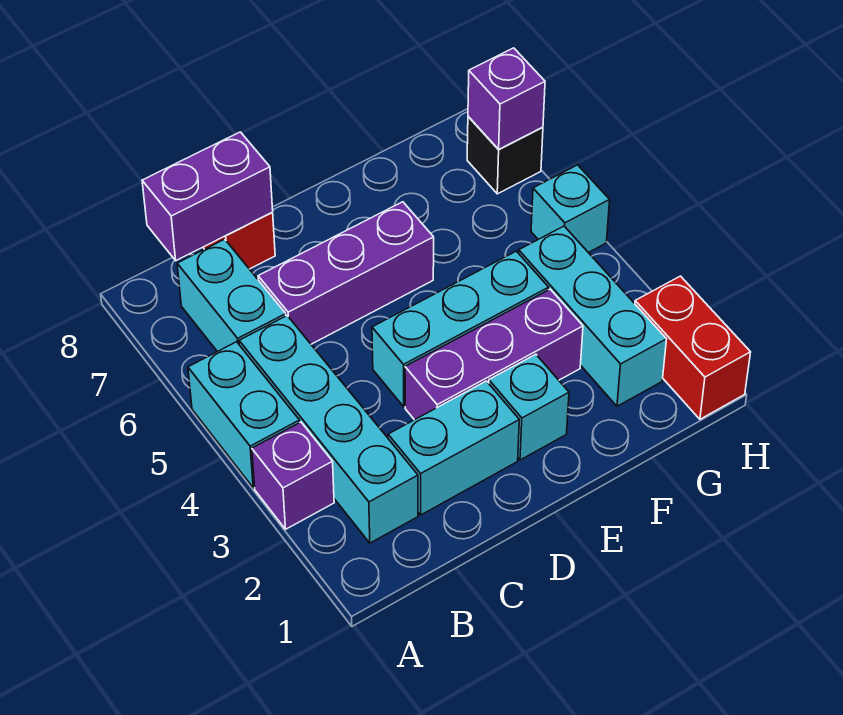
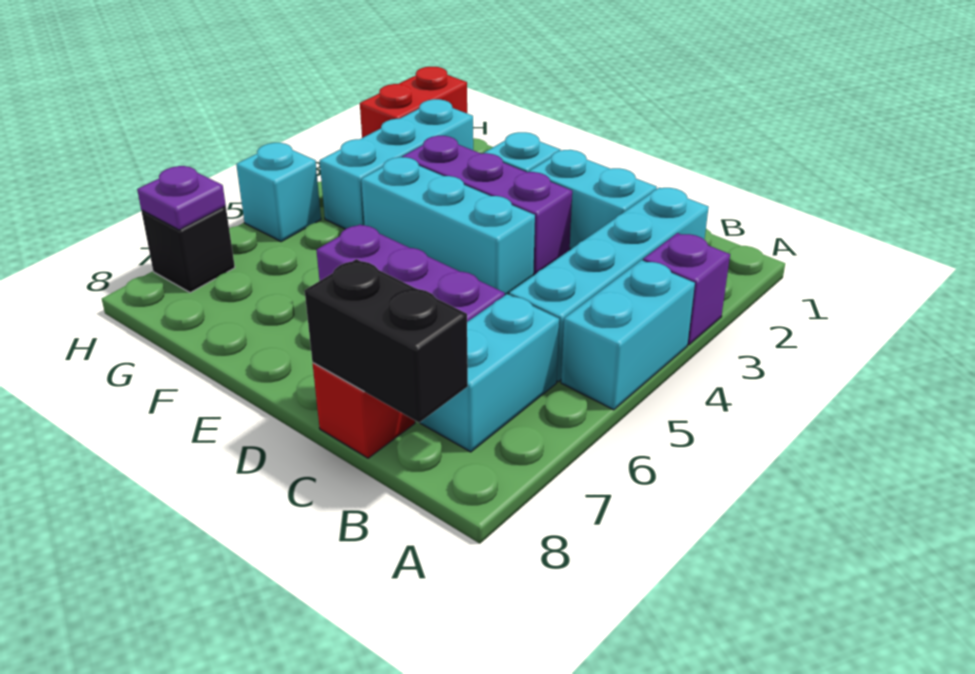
purple 1x2 brick [142,132,273,261] -> black 1x2 brick [305,259,468,423]
purple 1x1 brick [468,48,545,149] -> purple 1x1 plate [137,166,226,230]

